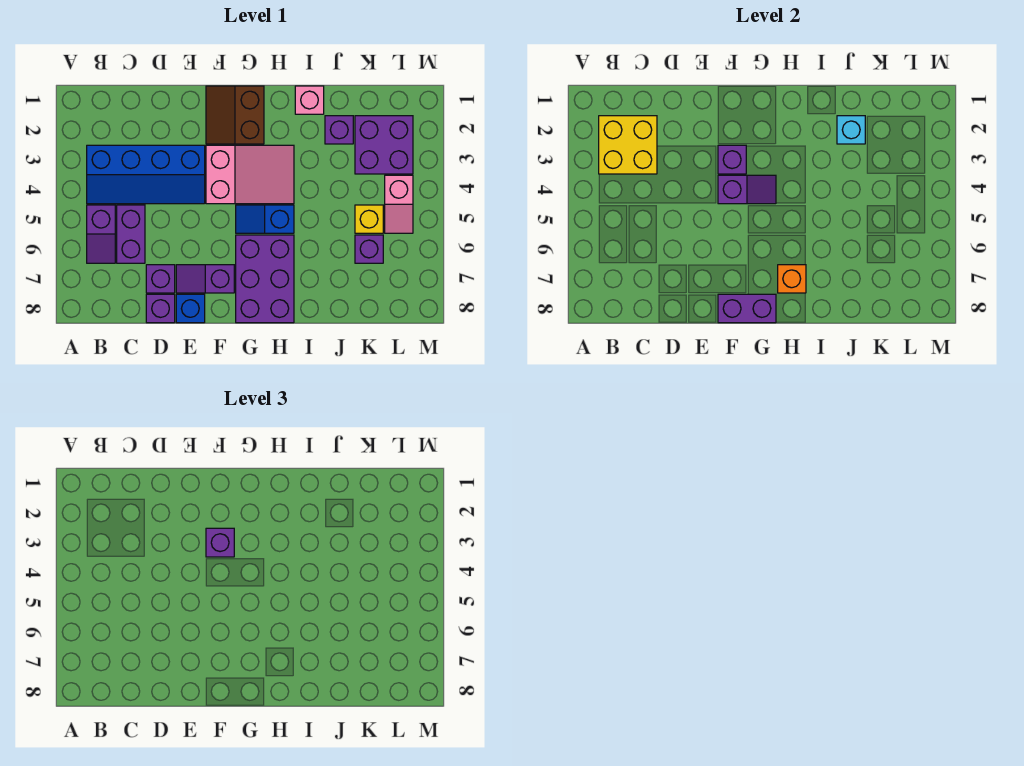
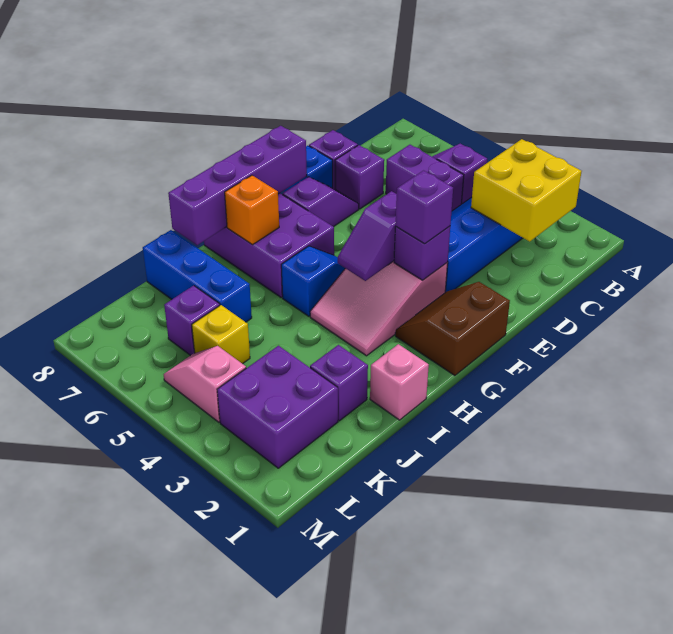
brown 2x2 slope [206,86,264,144] -> brown 2x2 slope turned to [395,282,510,376]
purple 1x2 brick [718,294,776,323] -> purple 1x4 brick [168,126,307,245]
cyan 1x1 brick [837,116,865,144] -> none
none -> blue 1x3 brick [143,230,252,322]

